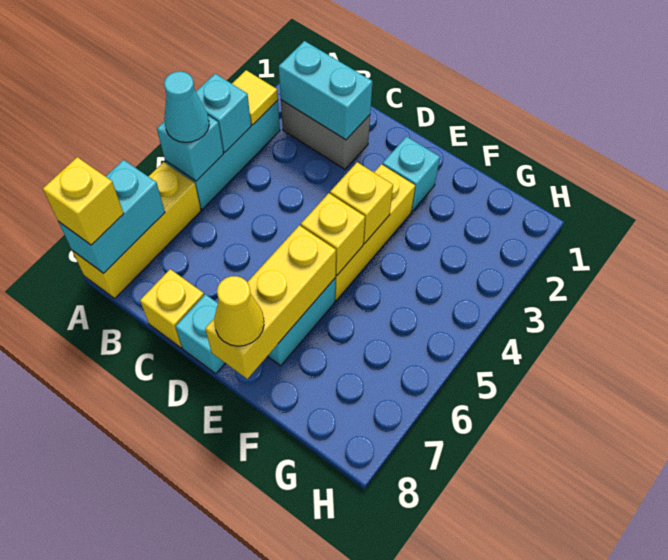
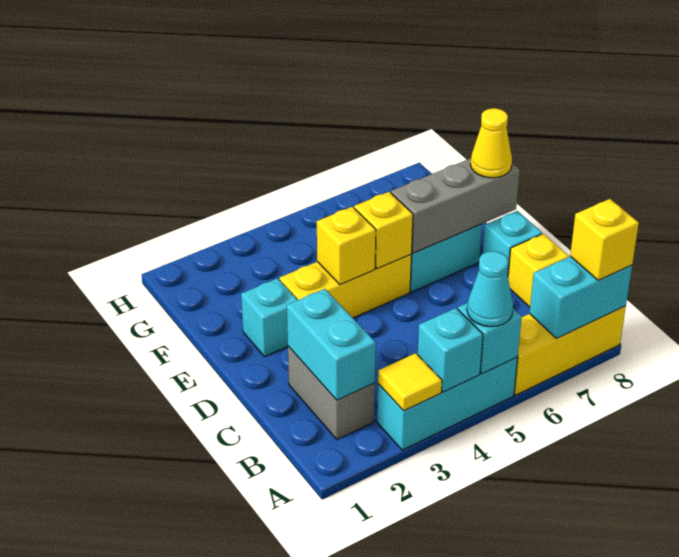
yellow 1x3 brick [205,225,336,379] -> grey 1x3 brick [391,158,520,253]

